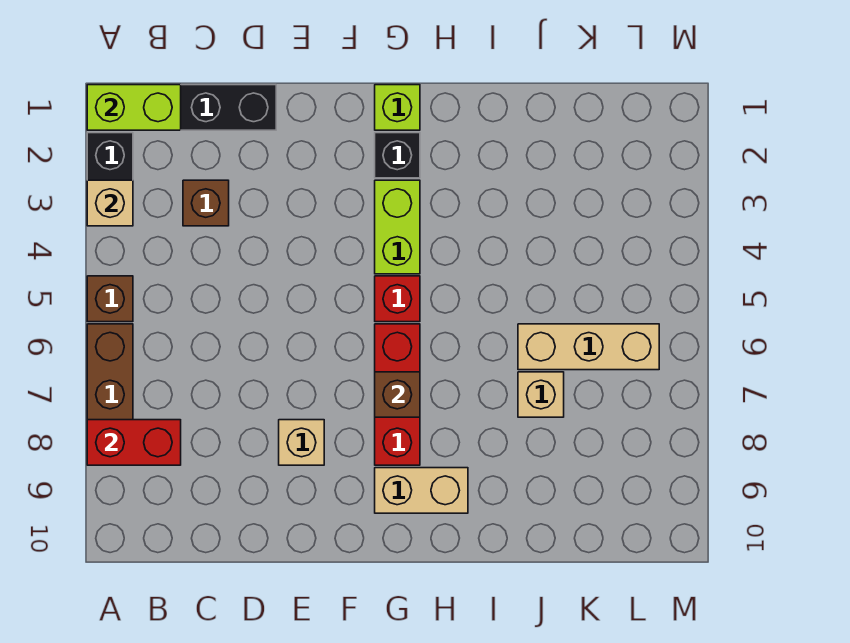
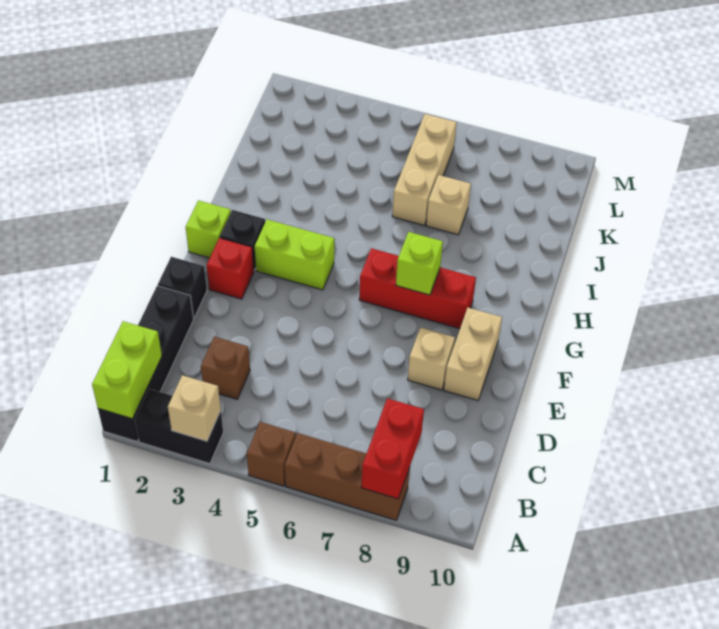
none -> black 1x1 brick [158,257,207,318]
red 1x1 brick [375,276,420,322] -> red 1x1 brick moved to [207,238,254,299]
brown 1x1 brick [375,372,420,417] -> lime 1x1 brick [396,232,443,295]
tan 1x2 brick [375,468,468,513] -> tan 1x2 brick moved to [444,308,502,400]

